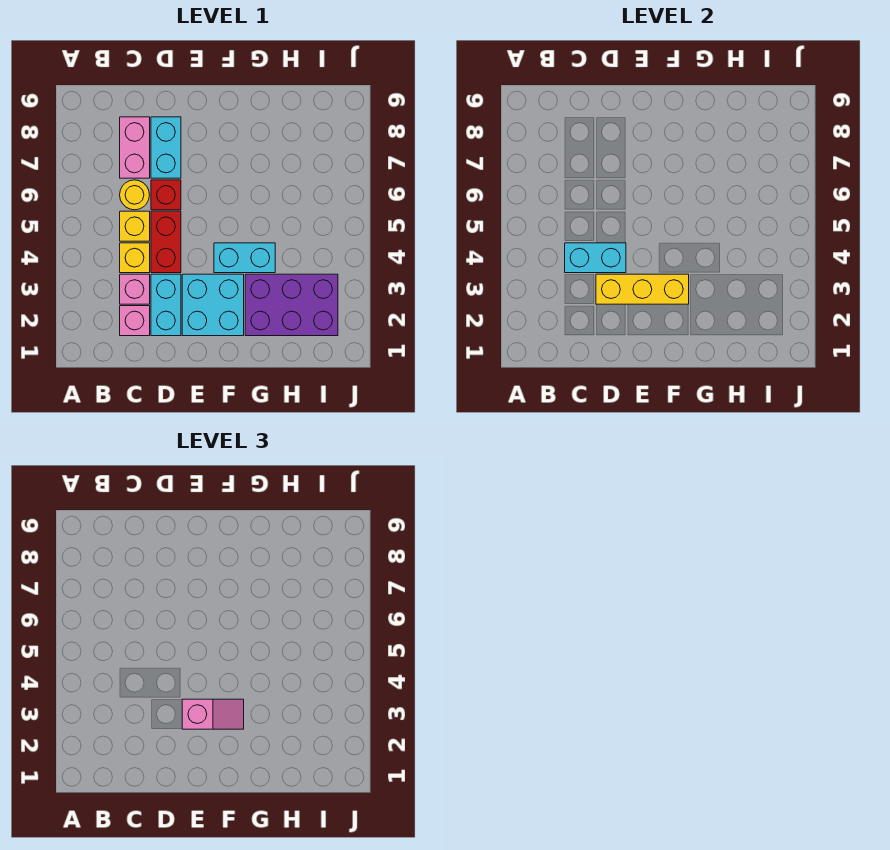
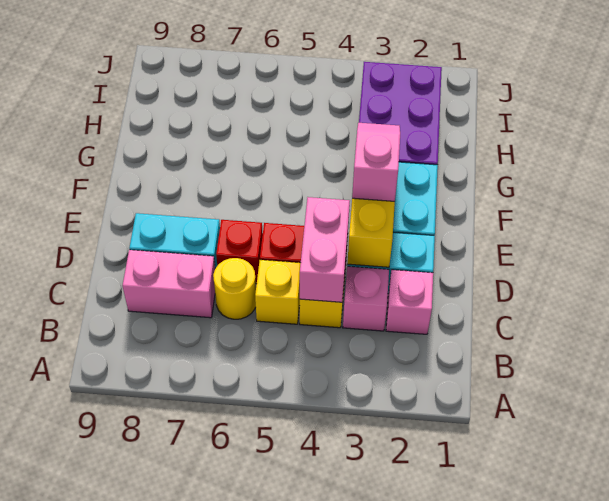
cyan 1x2 brick [565,243,626,273] -> pink 1x2 brick [300,197,350,302]
cyan 1x2 brick [214,243,275,273] -> none

